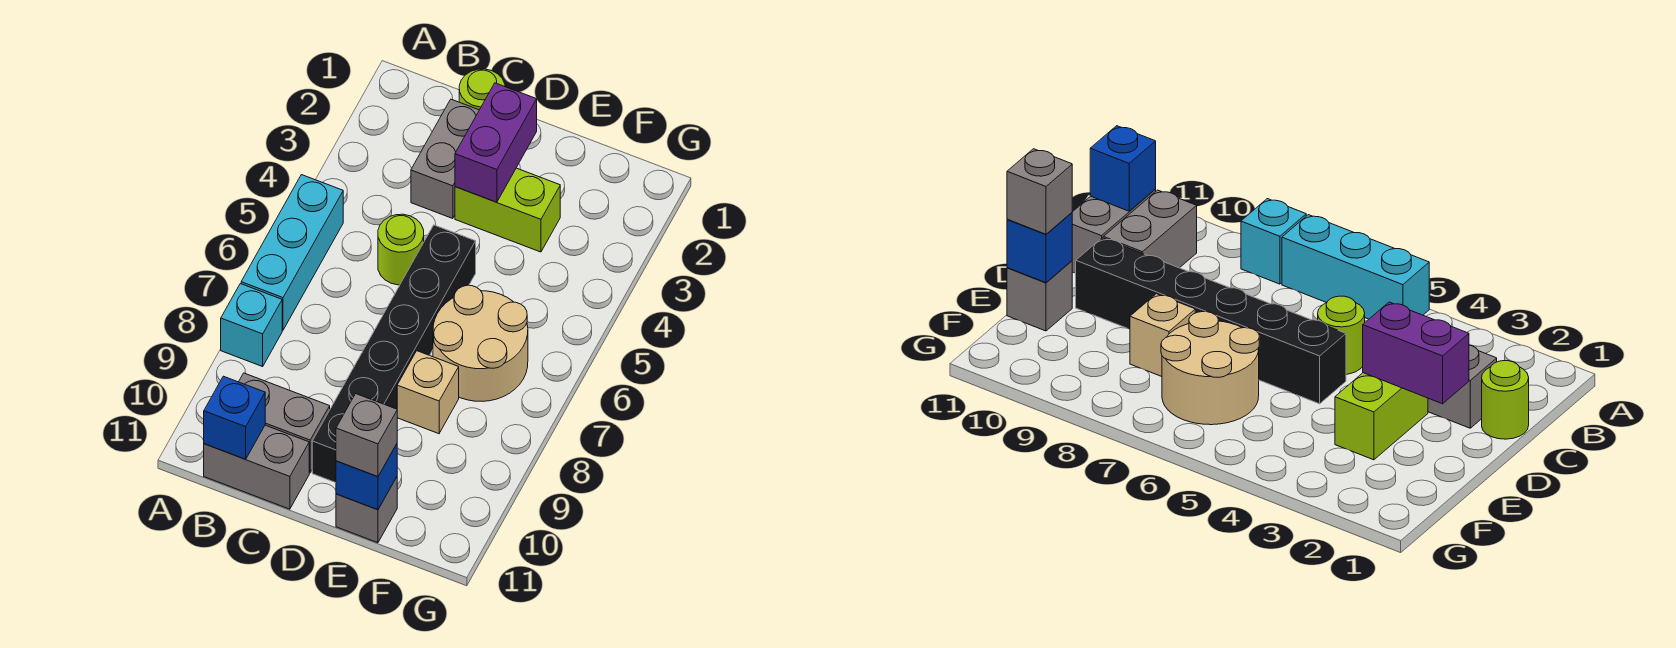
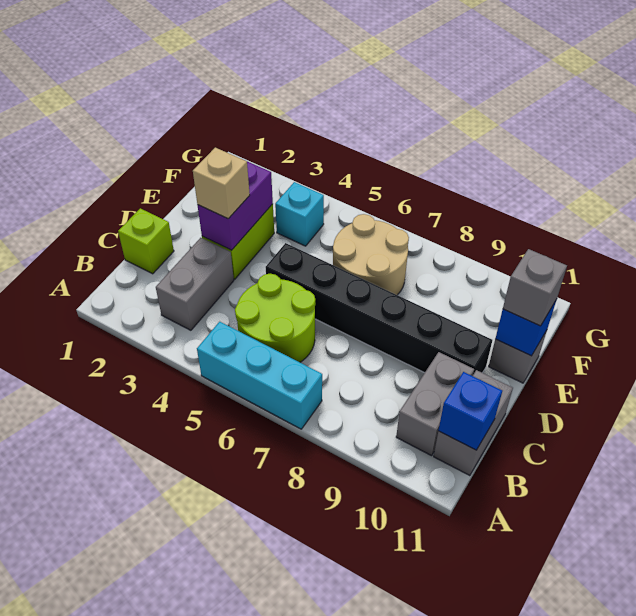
cyan 1x1 brick [221,284,282,367] -> cyan 1x1 brick moved to [275,182,324,246]
lime 1x1 round brick [459,69,505,110] -> lime 1x1 brick [118,208,174,274]
grey 1x2 brick [411,99,479,219] -> grey 1x2 brick turned to [156,238,234,330]
lime 1x1 round brick [378,214,424,285] -> lime 2x2 round brick [235,274,316,362]
purple 1x2 brick [455,83,537,202] -> purple 1x2 brick turned to [198,161,273,250]
tan 1x1 brick [397,351,459,434] -> tan 1x1 brick moved to [193,148,250,219]

